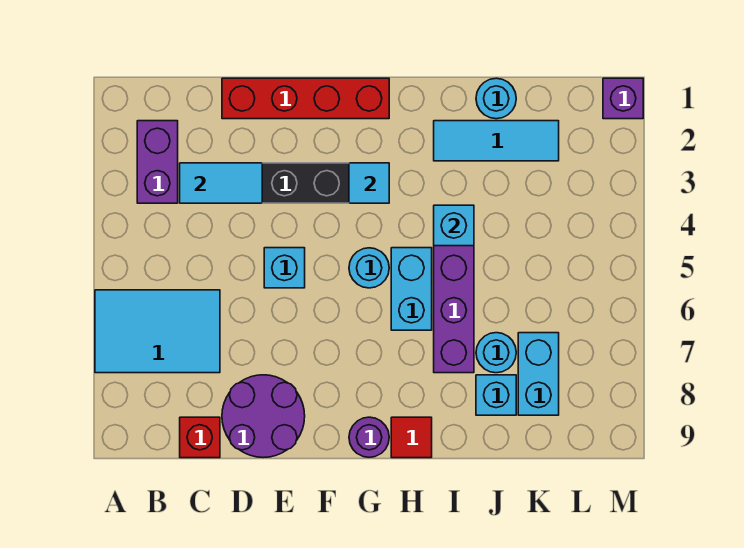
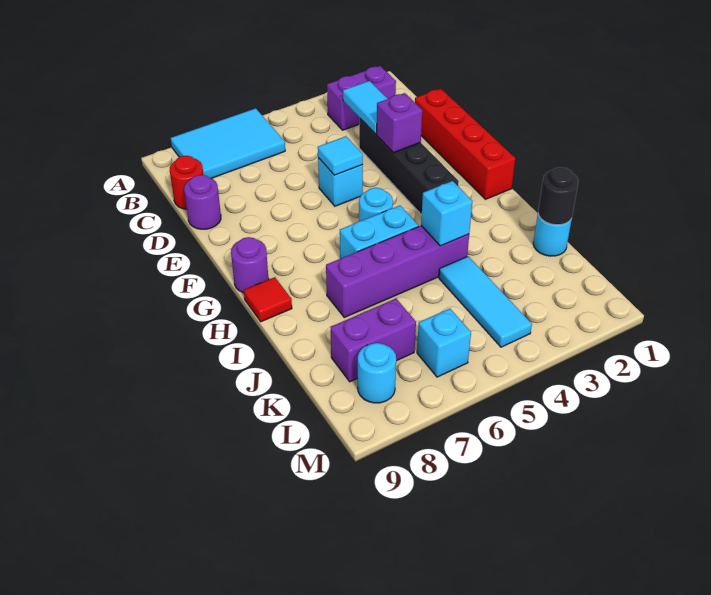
cyan 2x3 tile [95,290,220,373] -> cyan 2x3 tile turned to [171,108,285,178]
red 1x1 brick [180,417,220,458] -> red 1x1 round brick [170,156,204,209]
purple 2x2 round brick [222,375,305,458] -> purple 1x1 round brick [184,175,221,229]
cyan 1x1 tile [349,163,389,203] -> cyan 1x1 tile moved to [318,136,363,175]
cyan 1x3 tile [434,121,559,161] -> cyan 1x3 tile moved to [439,256,532,347]
none -> black 1x1 round brick [538,167,579,225]
cyan 1x1 round brick [476,333,516,373] -> cyan 1x1 round brick moved to [358,343,396,403]
cyan 1x1 brick [476,375,516,415] -> cyan 1x1 brick moved to [417,309,471,377]
cyan 1x2 brick [518,333,559,415] -> purple 1x2 brick [331,299,416,382]
purple 1x1 brick [603,78,643,119] -> purple 1x1 brick moved to [377,93,422,153]

